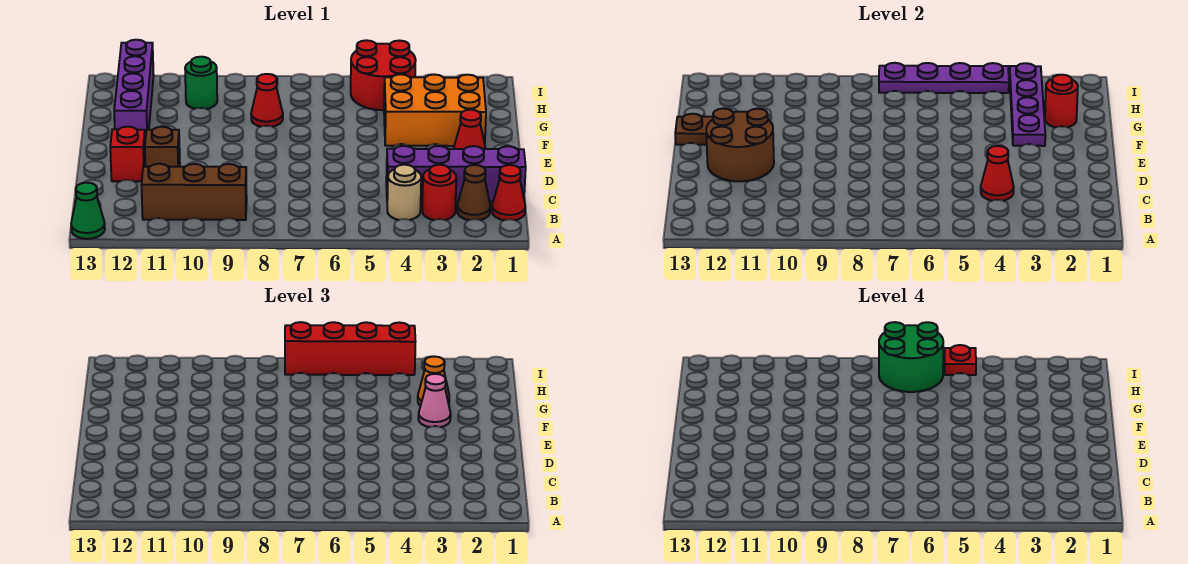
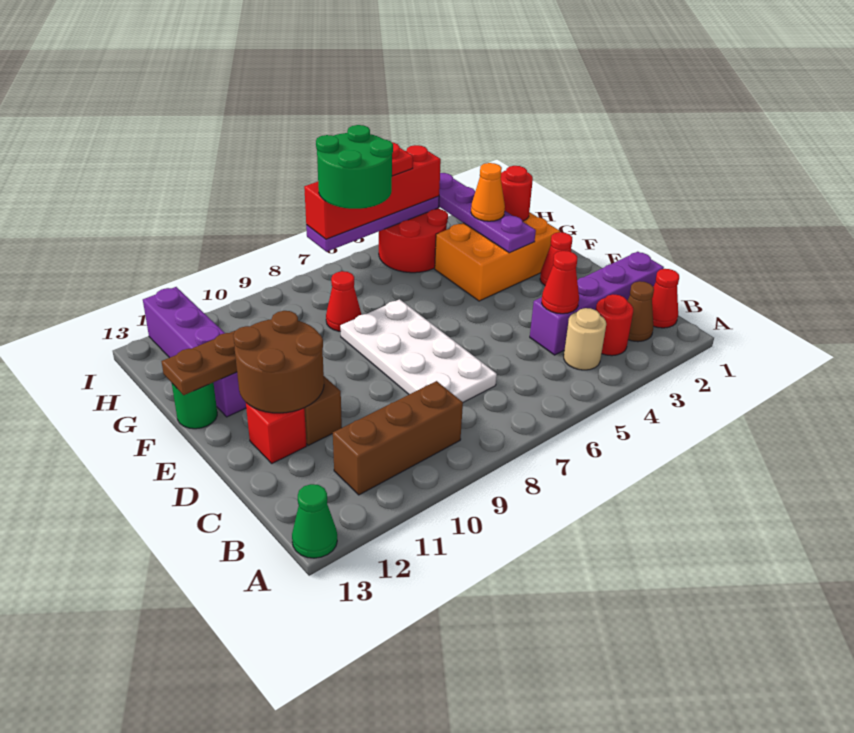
none -> white 2x4 plate [340,299,497,402]
pink 1x1 cone [418,374,451,427] -> none
green 1x1 round brick [185,57,217,109] -> green 1x1 round brick moved to [172,383,217,429]

